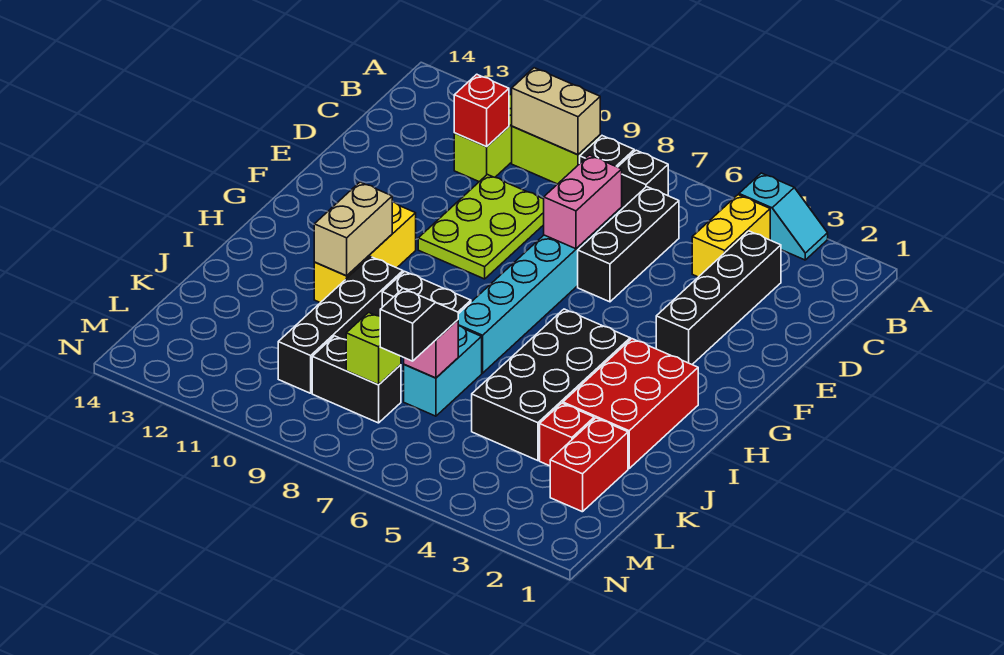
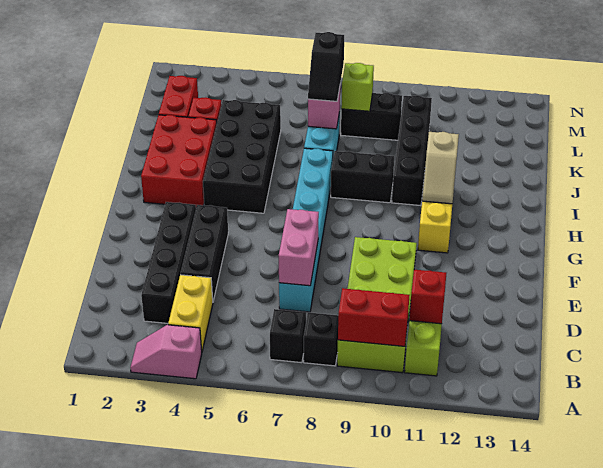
cyan 1x2 slope [739,173,828,260] -> pink 1x2 slope [130,325,202,379]
tan 1x2 brick [512,68,600,155] -> red 1x2 brick [338,288,409,346]
black 1x3 brick [578,187,679,302] -> black 1x3 brick moved to [180,205,228,301]
tan 1x2 brick [314,182,392,276] -> tan 1x2 slope [422,132,459,204]

